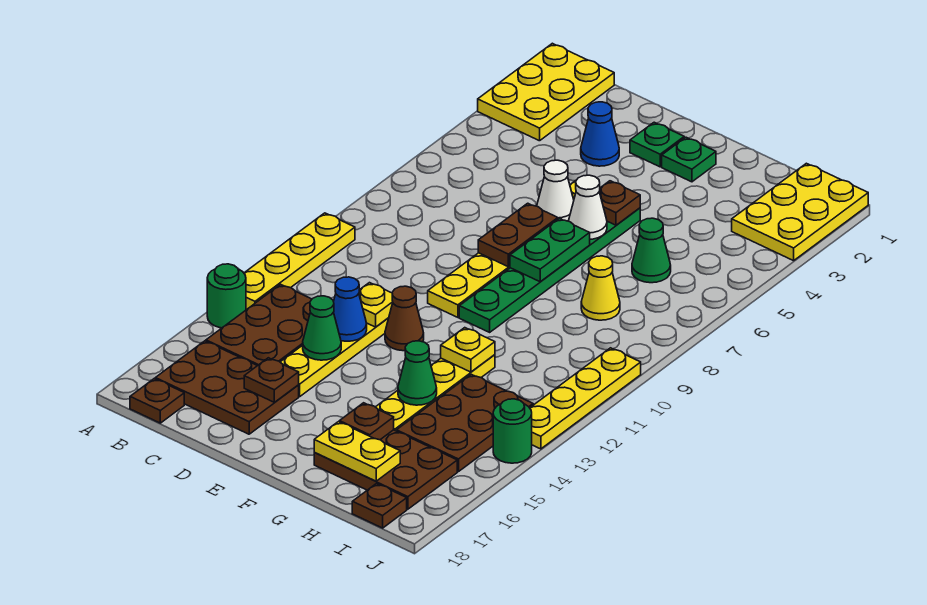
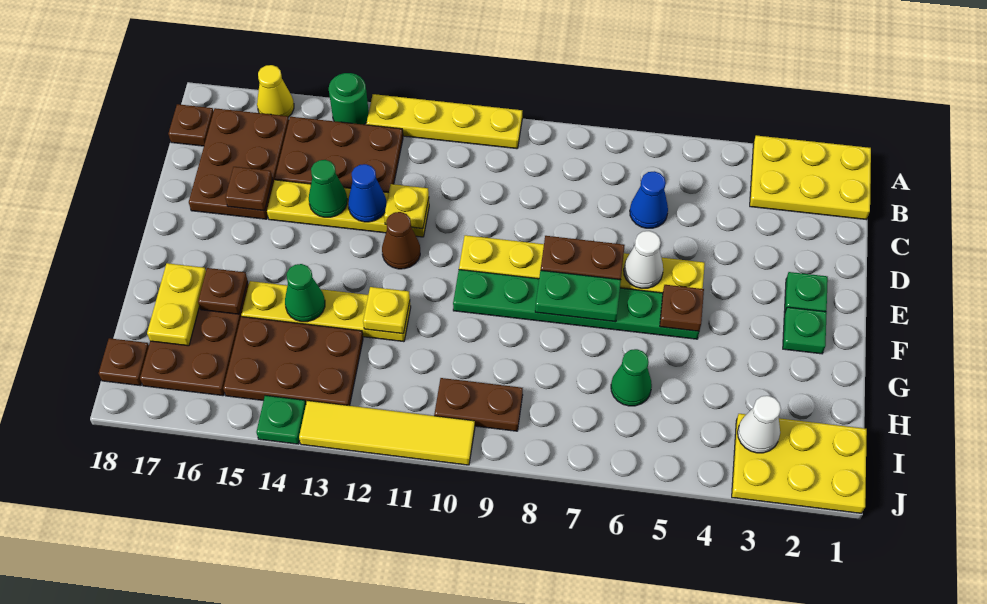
blue 1x1 cone [581,102,619,166] -> blue 1x1 cone moved to [630,171,668,228]
white 1x1 cone [569,175,607,239] -> white 1x1 cone moved to [738,396,781,453]
yellow 1x1 cone [581,256,620,320] -> yellow 1x1 cone moved to [257,65,294,117]
none -> brown 1x2 plate [434,378,523,431]
yellow 1x4 plate [530,348,641,449] -> yellow 1x4 tile [299,401,475,465]
green 1x1 round brick [493,399,532,463] -> green 1x1 plate [256,396,306,444]

